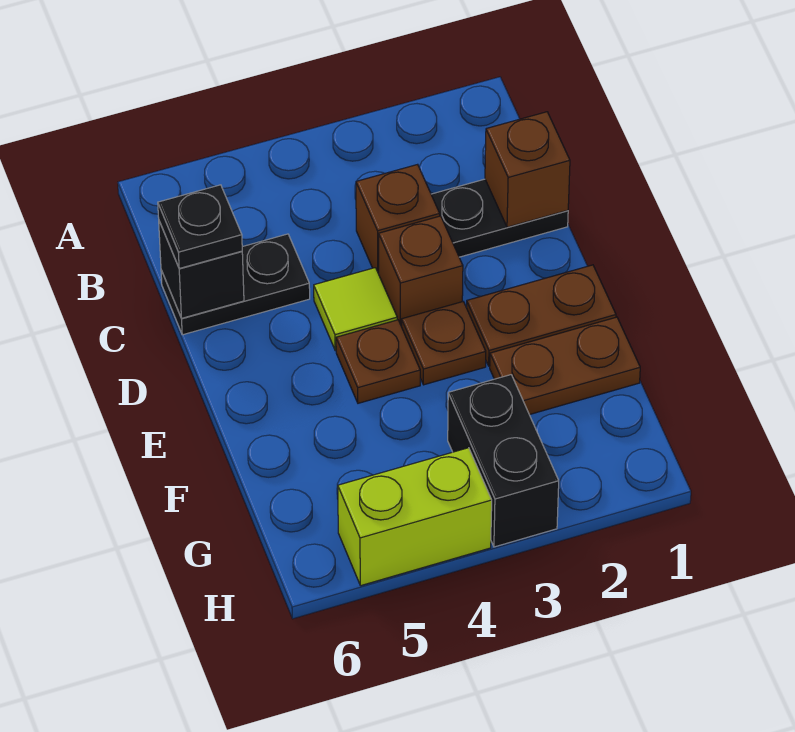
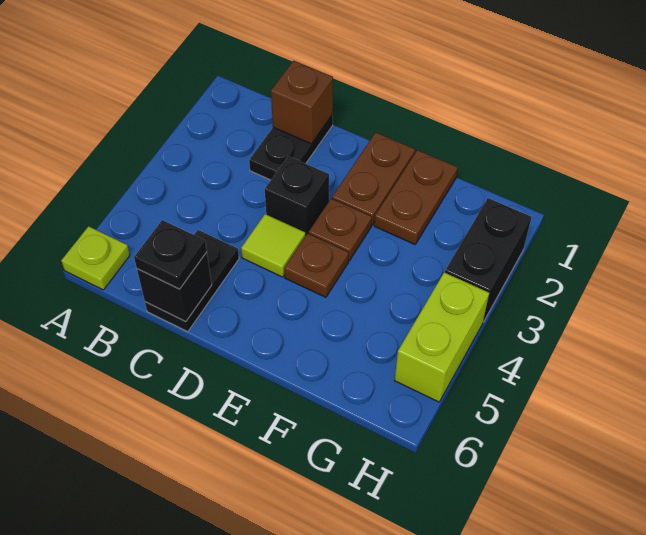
none -> lime 1x1 plate [61,226,130,290]
brown 1x1 brick [356,164,440,274] -> none
brown 1x1 brick [379,216,463,327] -> black 1x1 brick [265,156,329,236]
black 1x2 brick [448,375,559,547] -> black 1x2 brick turned to [445,198,532,322]

